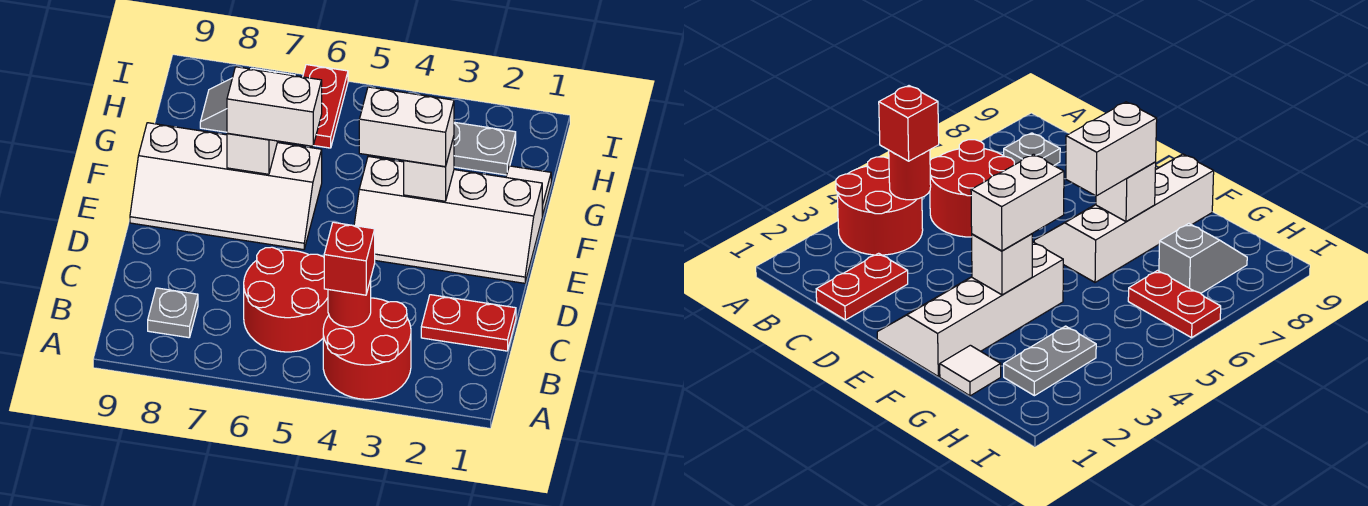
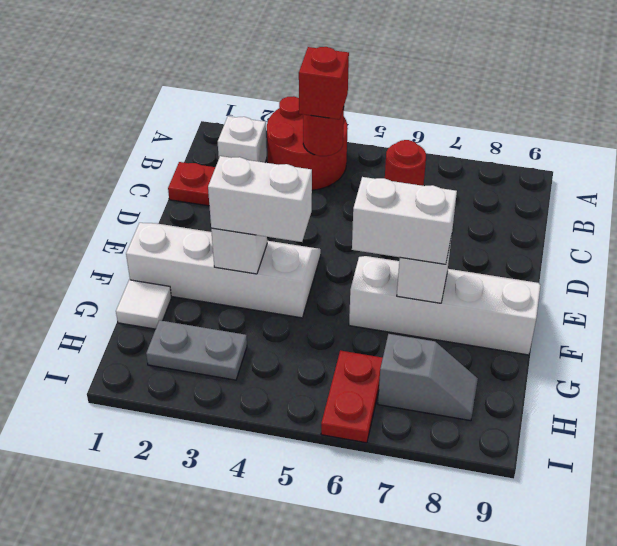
none -> white 1x1 brick [218,116,267,162]
red 2x2 round brick [244,247,329,352] -> red 1x1 round brick [385,140,426,186]
grey 1x1 plate [148,288,198,338] -> none

